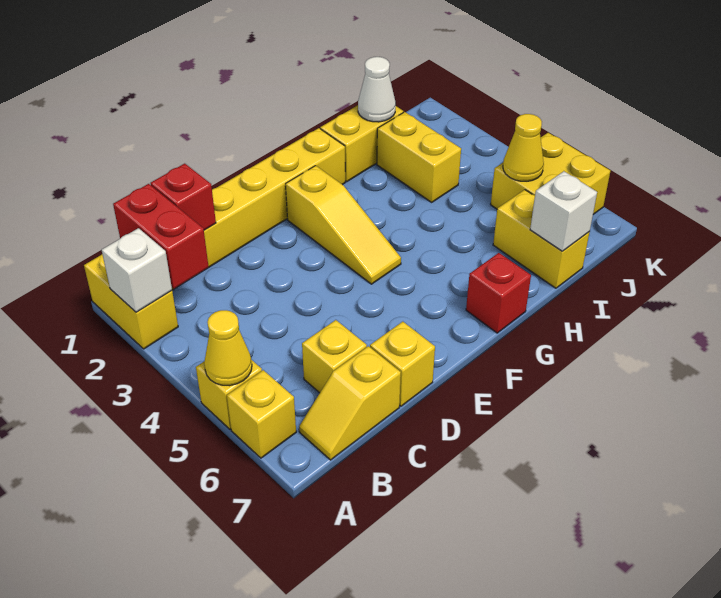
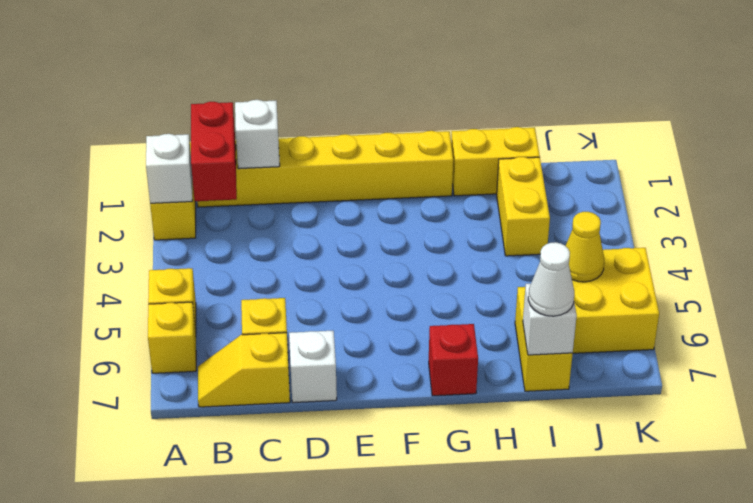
yellow 1x1 cone [204,310,252,386] -> none
red 1x1 brick [151,164,216,230] -> white 1x1 brick [235,100,280,169]
yellow 1x1 brick [370,322,435,406] -> white 1x1 brick [289,331,337,403]
yellow 1x3 slope [286,166,401,284] -> none
white 1x1 cone [358,57,396,122] -> white 1x1 cone moved to [528,242,574,316]

